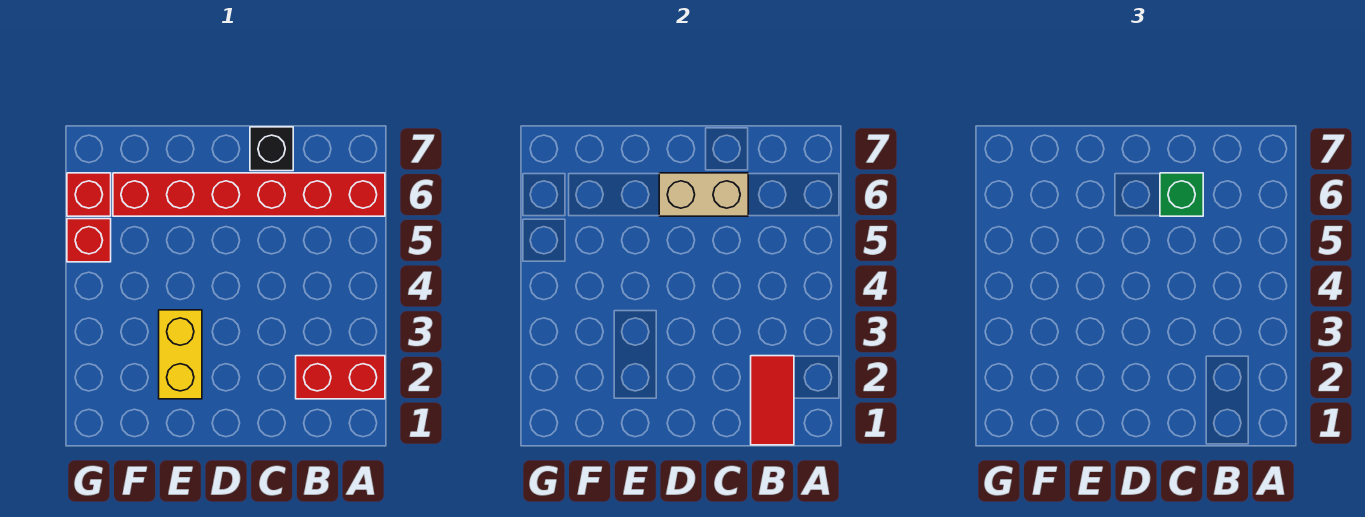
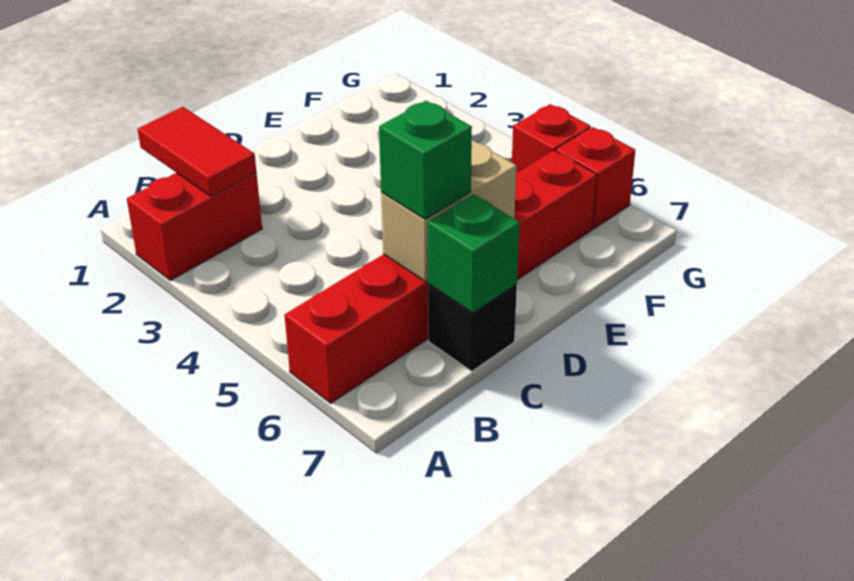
none -> green 1x1 brick [428,194,520,313]
yellow 1x2 brick [159,310,202,399] -> none

